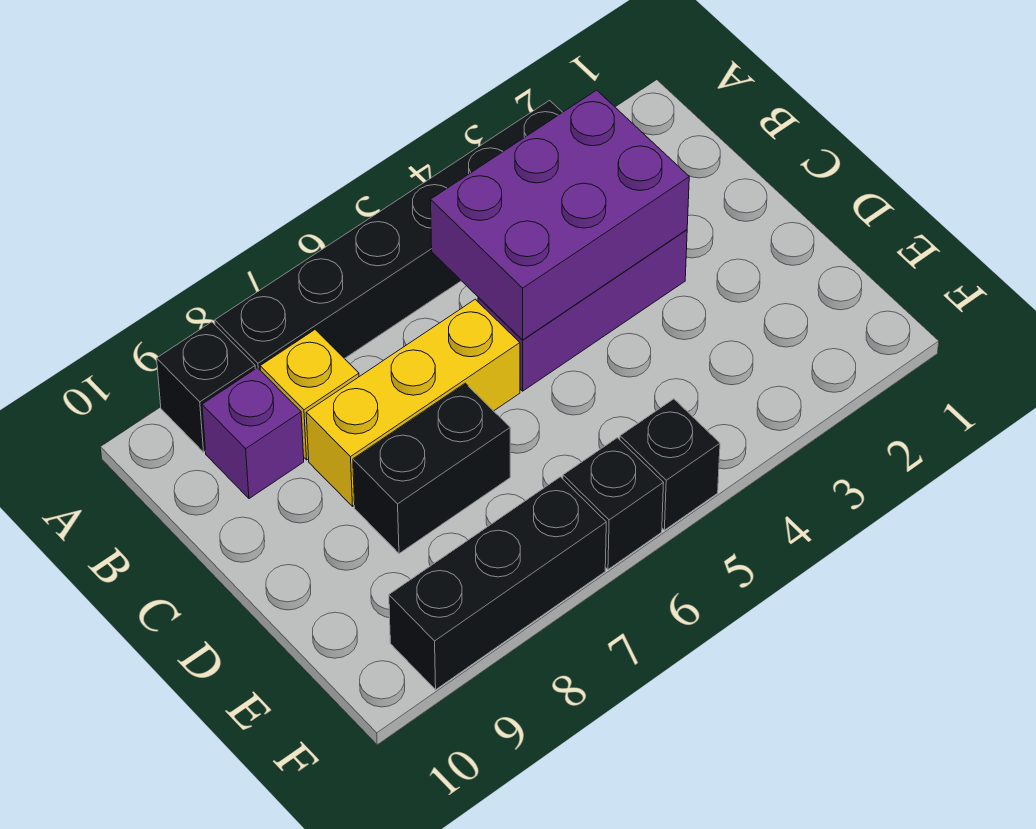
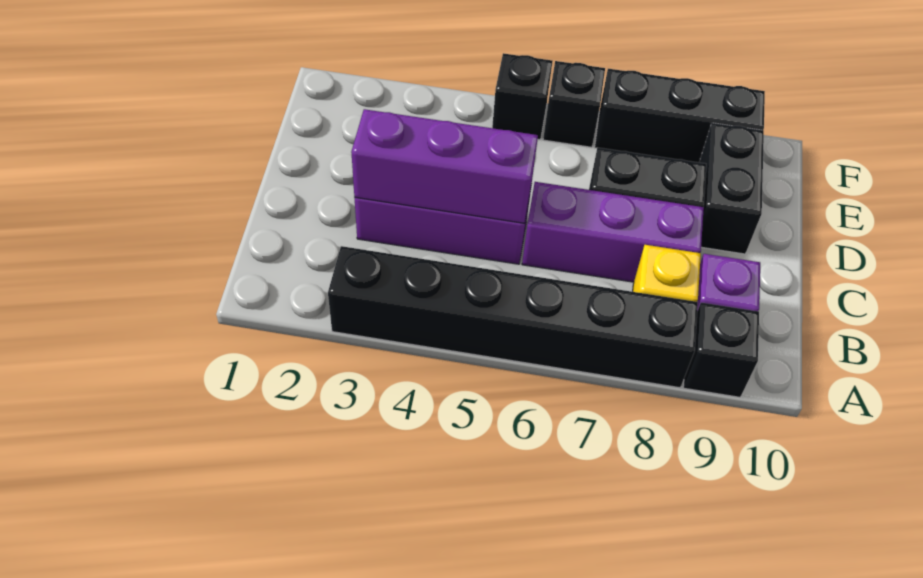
purple 2x3 brick [431,90,689,340] -> purple 1x3 brick [351,109,538,223]
yellow 1x3 brick [306,299,520,506] -> purple 1x3 brick [522,182,704,282]
none -> black 1x2 brick [699,123,764,254]

